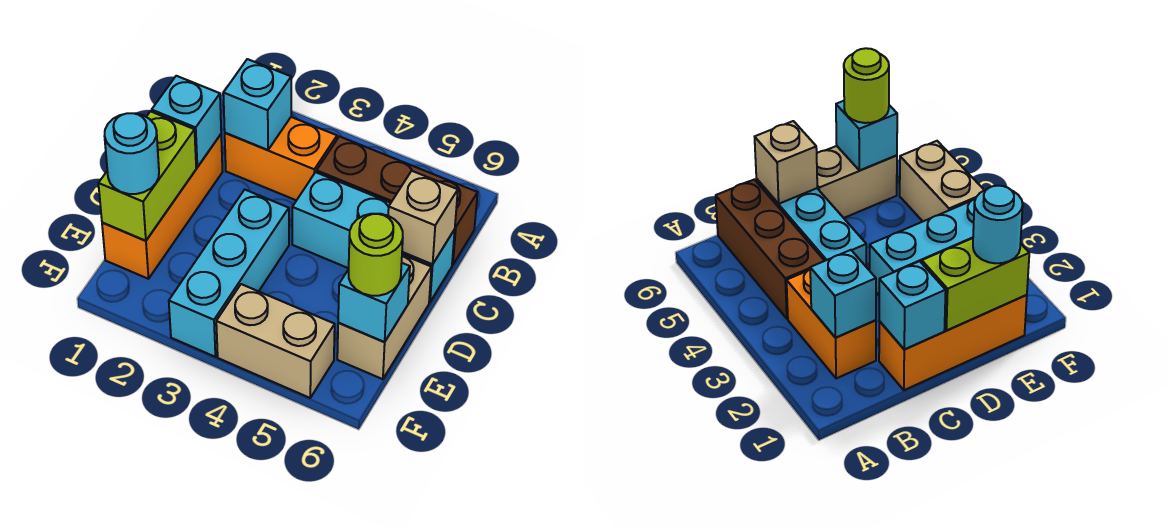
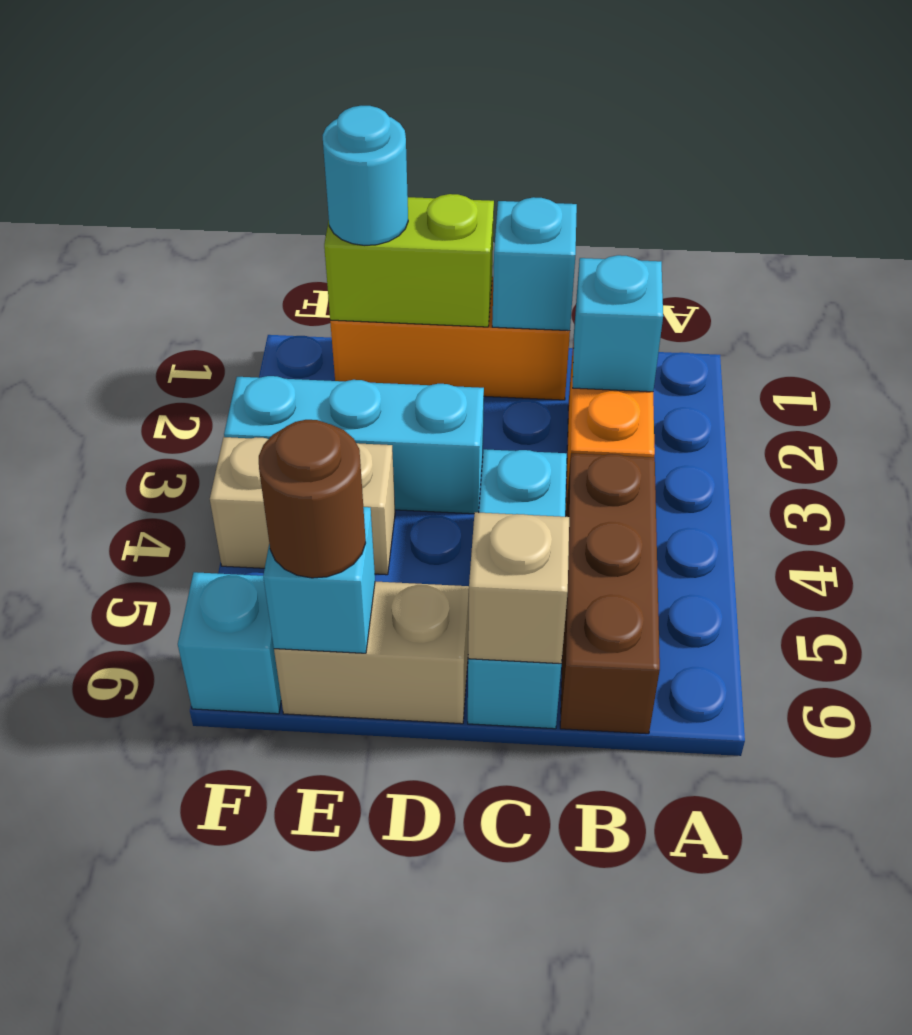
lime 1x1 round brick [349,214,403,296] -> brown 1x1 round brick [259,420,366,578]
tan 1x2 brick [216,284,335,398] -> tan 1x2 brick turned to [210,437,395,575]
none -> cyan 1x1 brick [178,572,281,714]

